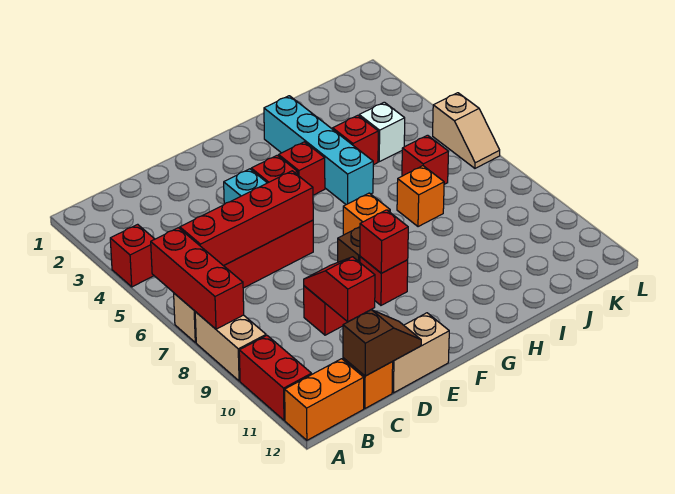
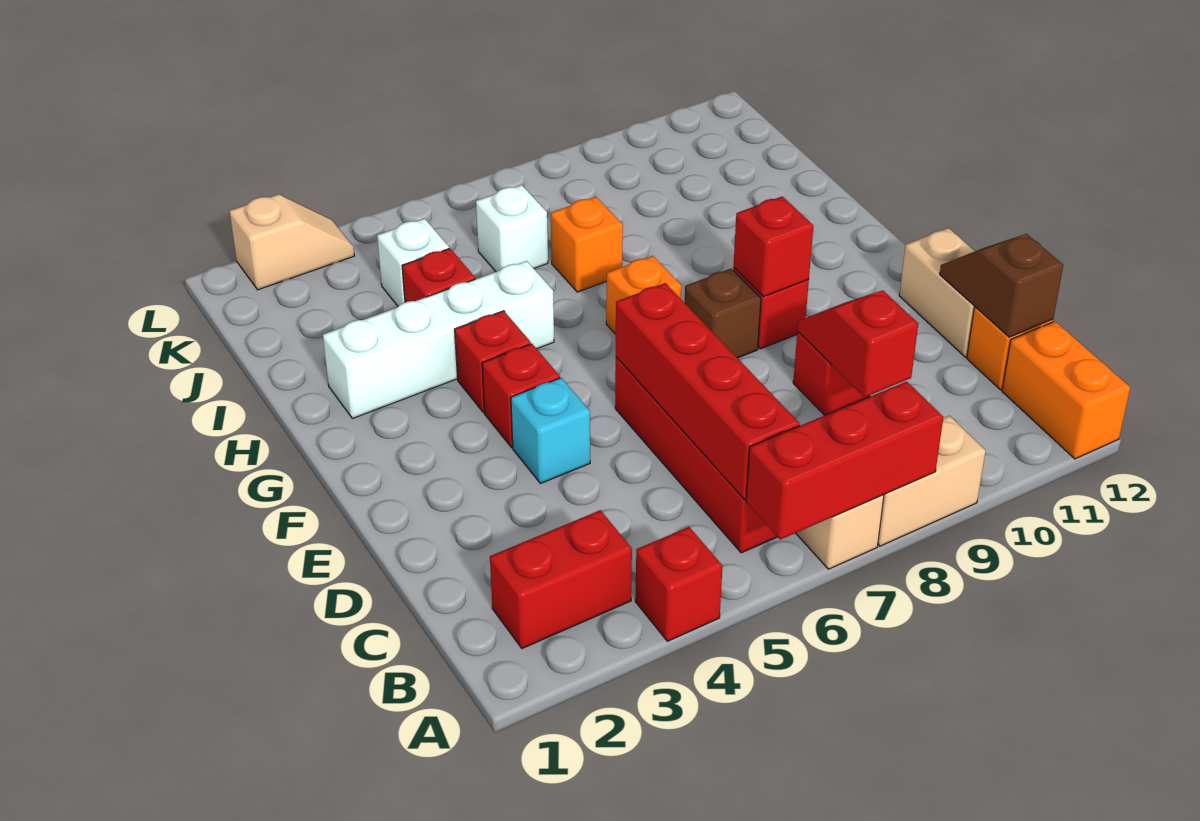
red 1x2 brick [239,336,312,420] -> red 1x2 brick moved to [490,510,632,648]
red 1x2 slope [304,257,375,322] -> red 1x2 slope turned to [797,290,918,397]
cyan 1x4 brick [264,96,373,205] -> white 1x4 brick [323,261,554,419]
red 1x1 brick [402,135,449,184] -> white 1x1 brick [476,185,548,272]
tan 1x2 slope [433,93,500,168] -> tan 1x2 slope moved to [230,194,354,290]

